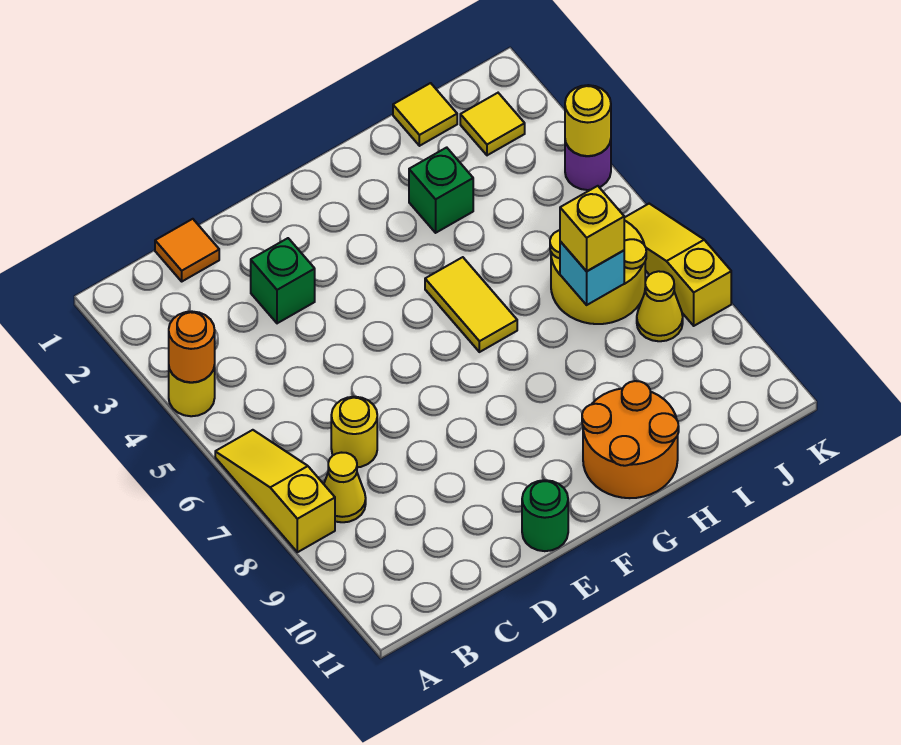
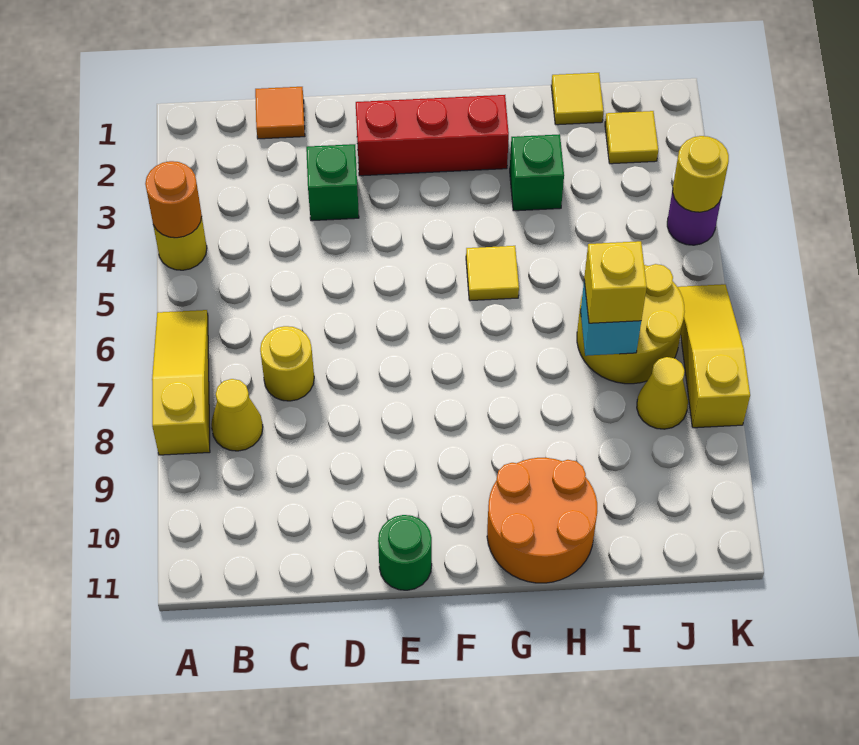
none -> red 1x3 brick [356,95,509,176]
yellow 1x2 tile [425,257,517,352] -> yellow 1x1 tile [466,246,519,301]

